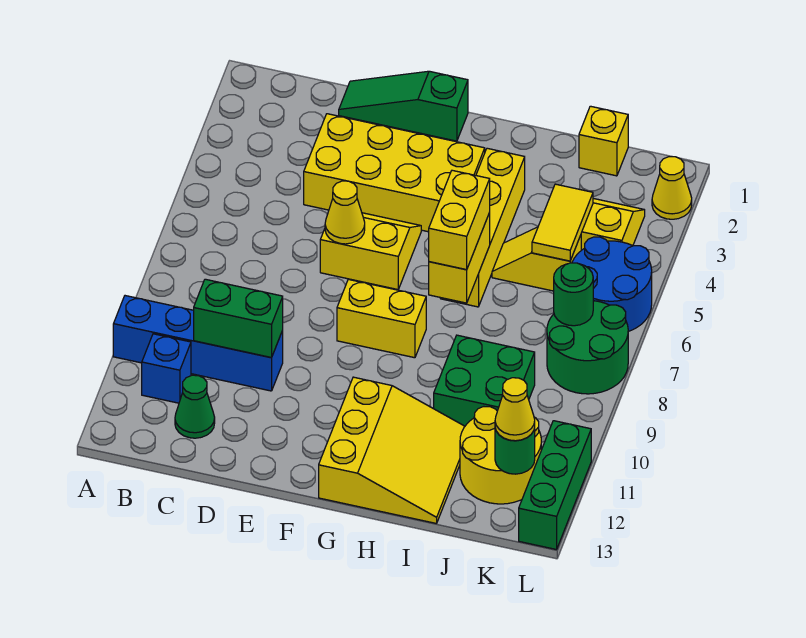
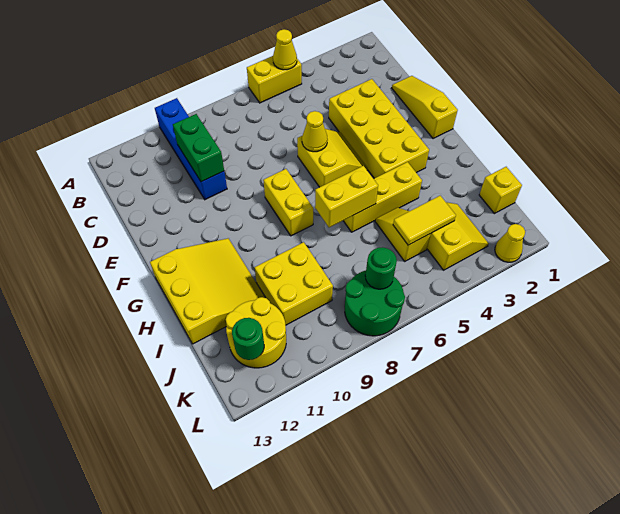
blue 1x1 brick [142,334,191,403] -> none
green 1x1 cone [175,375,215,438] -> none
green 1x3 slope [339,71,468,141] -> yellow 1x3 slope [392,76,458,139]
yellow 3x3 slope [319,377,465,524] -> yellow 3x3 slope turned to [150,238,265,344]
yellow 1x4 brick [440,148,525,307] -> yellow 1x3 brick [343,162,422,232]
yellow 1x2 brick [429,170,490,270] -> yellow 1x2 brick moved to [247,56,302,103]
green 2x2 brick [434,335,535,426] -> yellow 2x2 brick [255,242,333,325]
blue 2x2 round brick [572,237,652,331] -> none
yellow 1x1 cone [495,378,535,441] -> yellow 1x1 cone moved to [273,29,297,70]
green 1x3 brick [519,421,591,550] -> none

